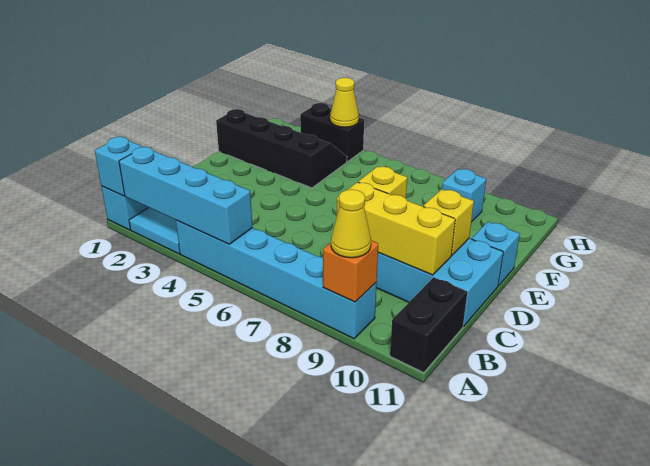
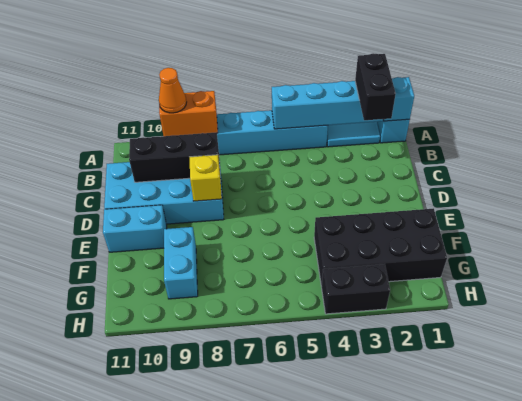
orange 1x1 brick [323,241,378,302] -> orange 1x2 brick [159,91,218,136]
yellow 1x1 cone [331,190,371,258] -> orange 1x1 cone [159,68,186,113]
black 1x2 brick [390,277,467,373] -> black 1x2 brick moved to [355,53,396,120]
yellow 1x3 brick [337,182,455,275] -> black 1x3 brick [129,132,220,182]
yellow 1x1 brick [423,189,474,255] -> none
cyan 1x1 brick [472,222,520,286] -> cyan 1x2 brick [103,205,167,252]
black 2x4 slope [216,109,347,188] -> black 2x4 brick [314,208,447,287]
cyan 1x1 brick [442,169,486,222] -> cyan 1x2 brick [164,227,198,299]
yellow 1x1 cone [330,78,359,127] -> none

